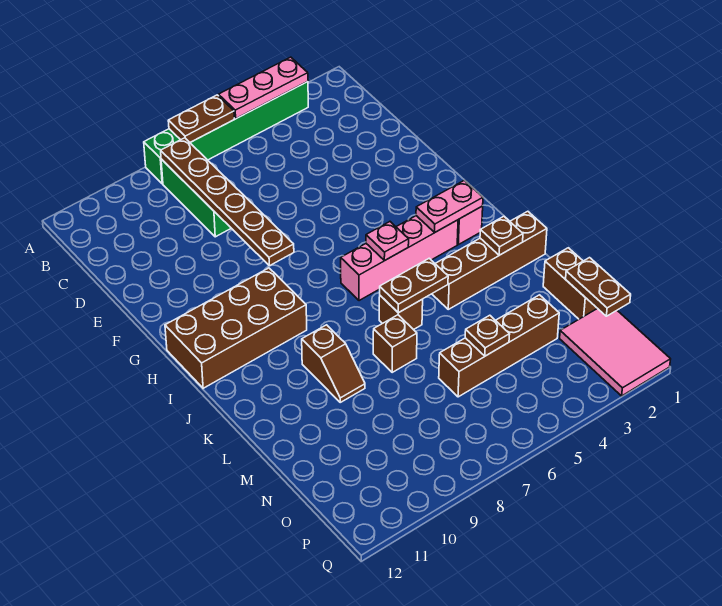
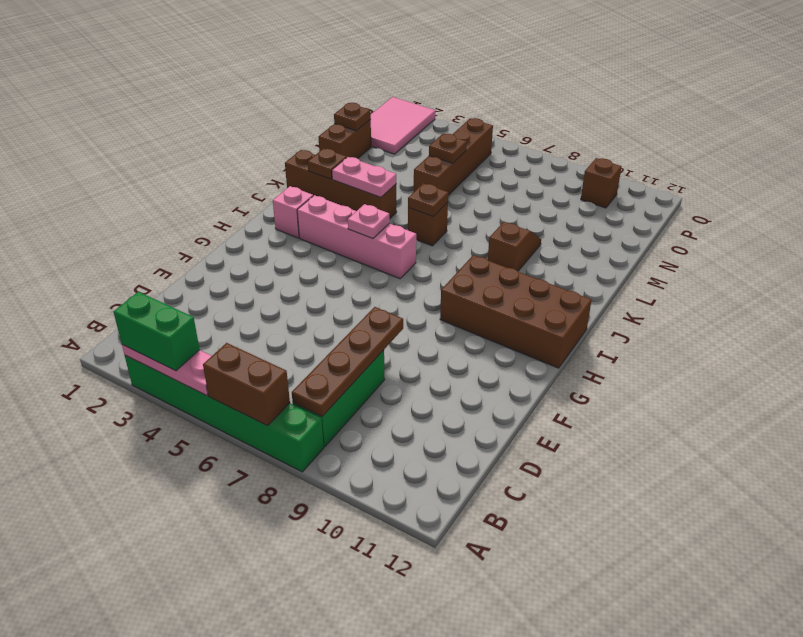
none -> green 1x2 brick [114,292,200,371]
brown 1x2 plate [168,95,234,142] -> brown 1x2 brick [203,343,290,426]
brown 1x6 plate [161,138,294,266] -> brown 1x4 plate [292,307,403,416]
pink 1x2 plate [416,180,483,233] -> pink 1x2 plate moved to [332,157,396,197]
brown 1x2 plate [380,258,448,313] -> brown 1x1 plate [408,183,448,216]
brown 1x1 brick [373,315,417,372] -> brown 1x1 brick moved to [581,158,622,208]
brown 1x2 plate [566,258,631,316] -> brown 1x1 plate [334,103,371,131]
brown 1x4 brick [439,295,559,397] -> brown 1x4 brick turned to [414,118,493,195]

